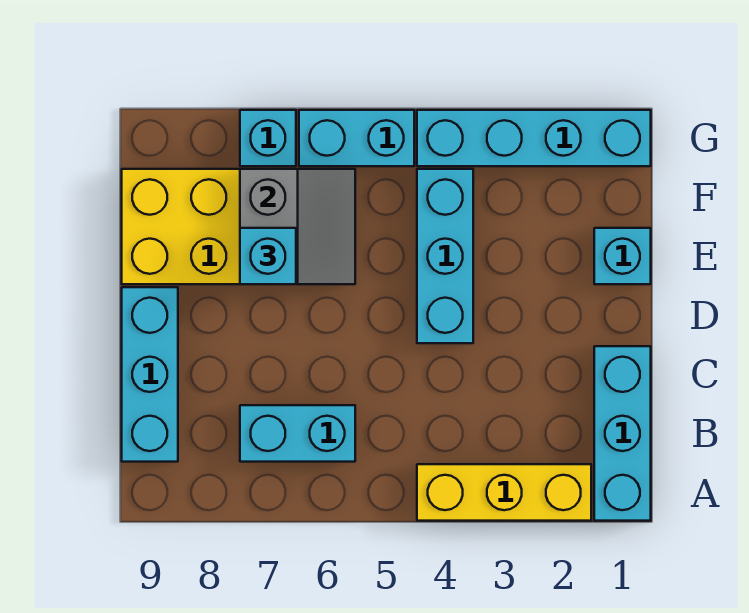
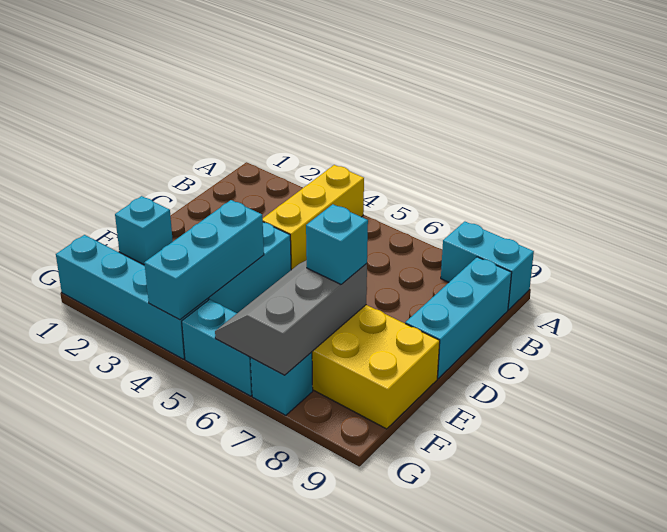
cyan 1x3 brick [594,346,651,521] -> cyan 1x3 brick moved to [144,200,264,320]
yellow 1x3 brick [417,464,591,521] -> yellow 1x3 brick turned to [263,165,364,270]
cyan 1x2 brick [240,405,355,462] -> cyan 1x2 brick moved to [441,222,534,310]
grey 2x2 slope [240,169,355,284] -> grey 2x3 slope [215,260,367,375]

